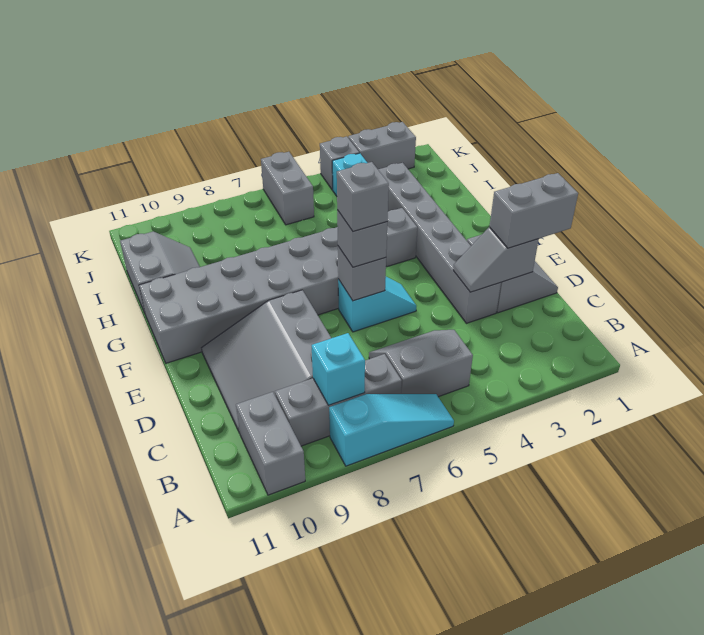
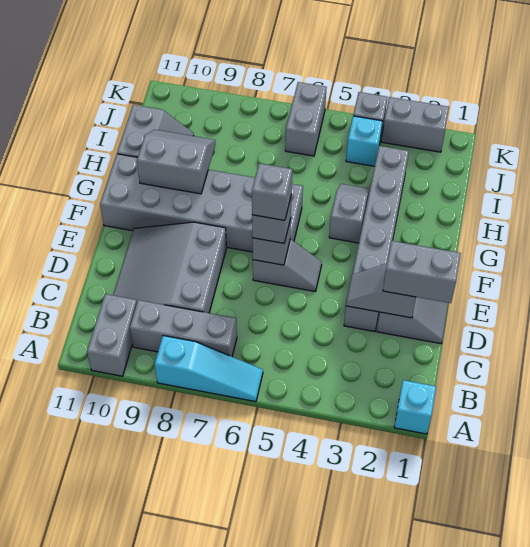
grey 2x2 slope [369,330,473,397] -> grey 2x2 slope moved to [137,130,216,194]
cyan 1x1 brick [312,333,365,405] -> cyan 1x1 brick moved to [394,380,436,434]
cyan 1x2 slope [338,277,416,332] -> grey 1x2 slope [253,239,322,292]

